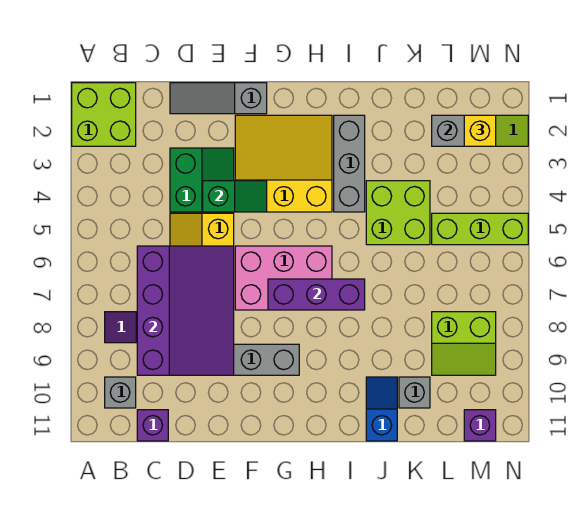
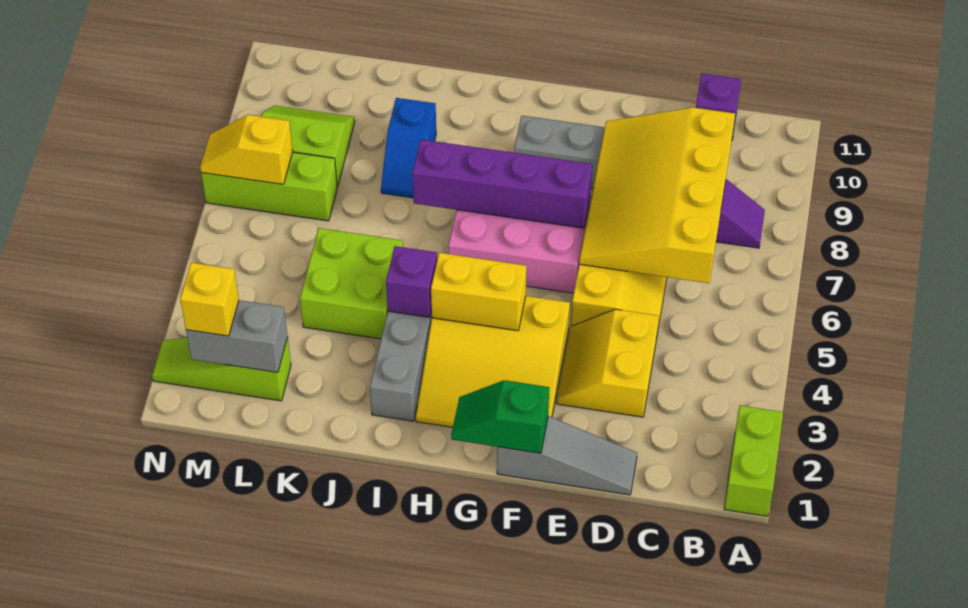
lime 2x2 brick [72,83,136,146] -> lime 1x2 brick [724,406,783,516]
grey 1x1 brick [105,377,136,408] -> none
purple 3x4 slope [137,246,234,375] -> yellow 3x4 slope [579,108,735,283]
green 2x2 slope [170,148,234,212] -> yellow 2x2 slope [557,309,659,417]
green 1x2 slope [203,181,267,212] -> green 1x2 slope moved to [451,380,549,453]
none -> yellow 1x2 brick [431,253,526,331]
purple 1x3 brick [268,279,365,310] -> purple 1x4 brick [412,139,592,228]
blue 1x2 slope [366,377,397,441] -> blue 1x2 slope moved to [381,98,436,198]
grey 1x1 brick [399,377,430,408] -> none
lime 1x3 brick [432,213,528,245] -> lime 1x3 brick moved to [201,152,337,221]
none -> yellow 1x2 slope [200,115,293,184]
purple 1x1 brick [464,410,496,441] -> purple 1x1 brick moved to [386,246,437,317]

